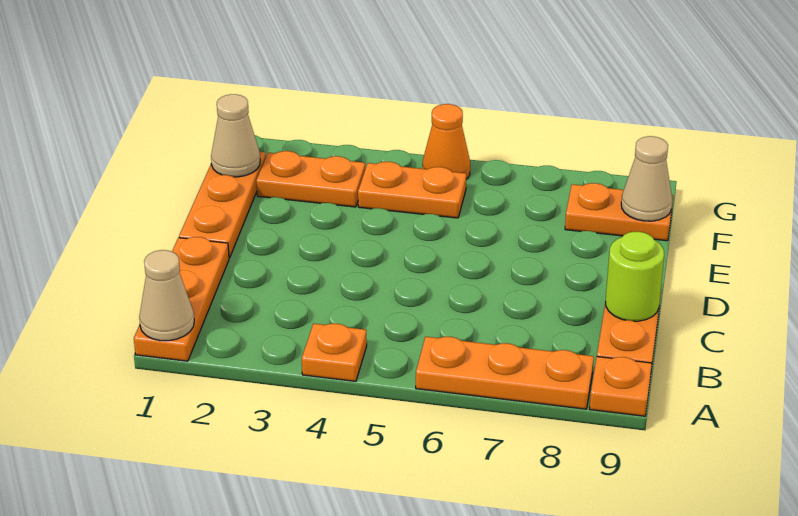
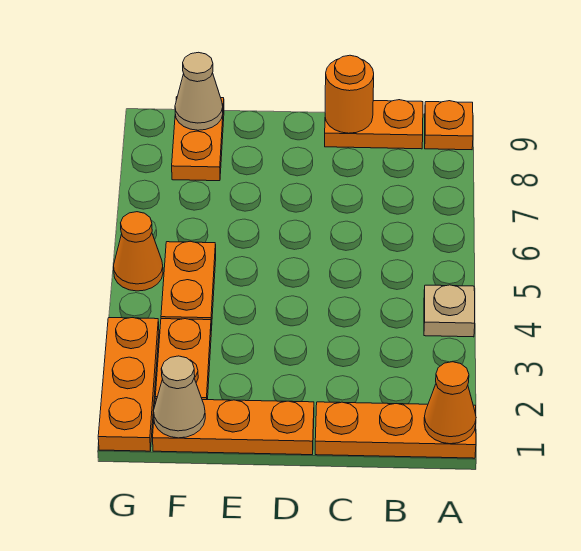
tan 1x1 cone [139,250,194,341] -> orange 1x1 cone [424,362,476,444]
orange 1x1 plate [302,323,367,381] -> tan 1x1 plate [424,285,475,337]
orange 1x3 plate [416,337,594,409] -> orange 1x3 plate moved to [98,318,159,451]
lime 1x1 round brick [605,232,664,321] -> orange 1x1 round brick [325,55,374,133]

